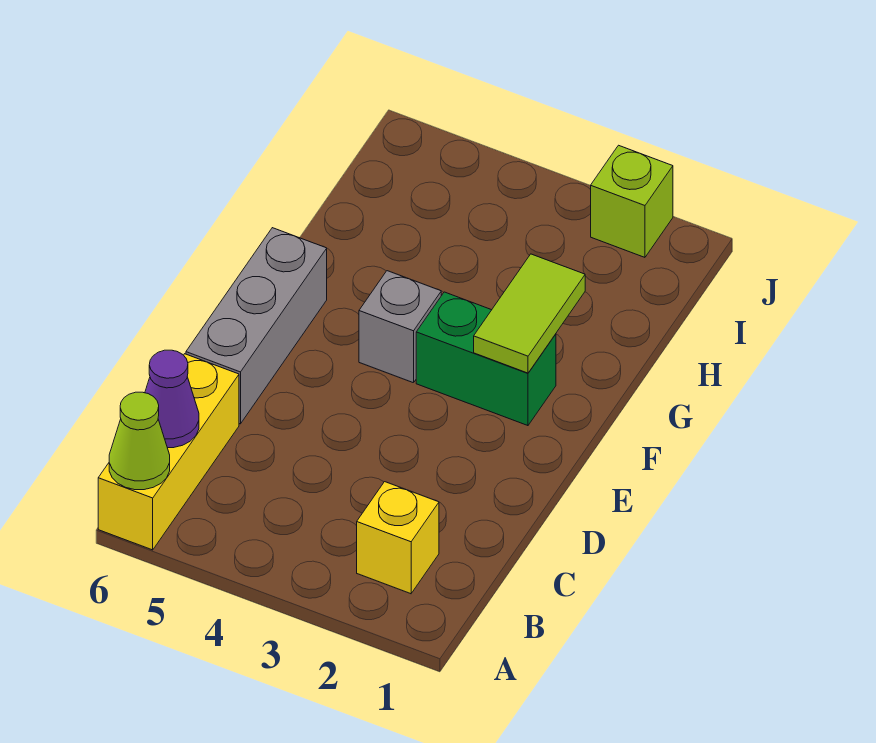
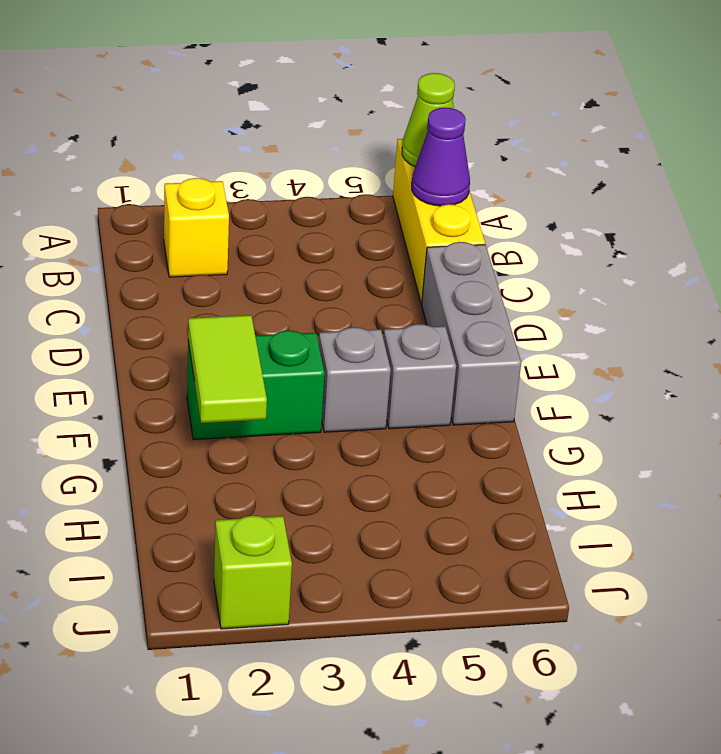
none -> grey 1x1 brick [383,324,456,429]

